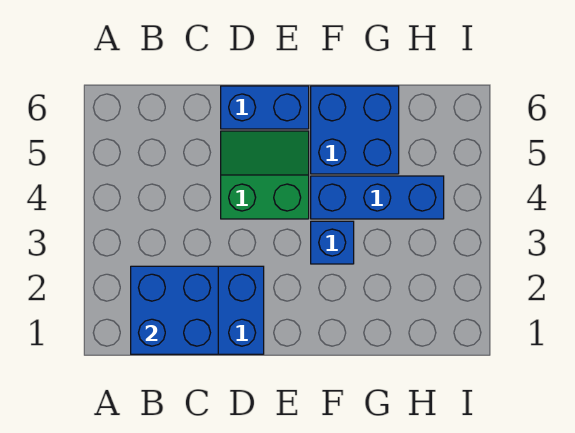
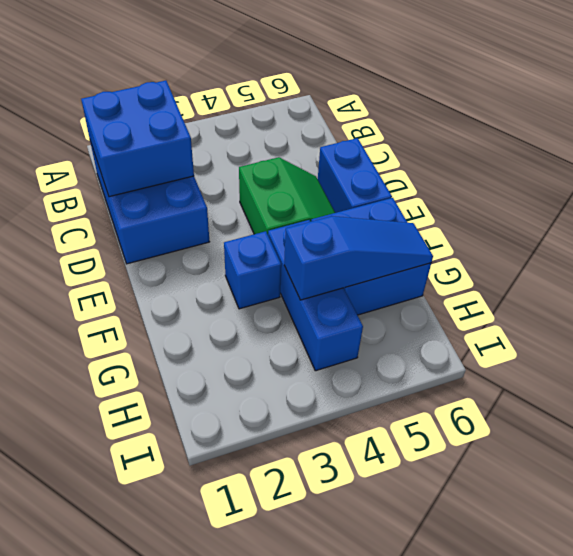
none -> blue 1x3 slope [284,216,433,300]

